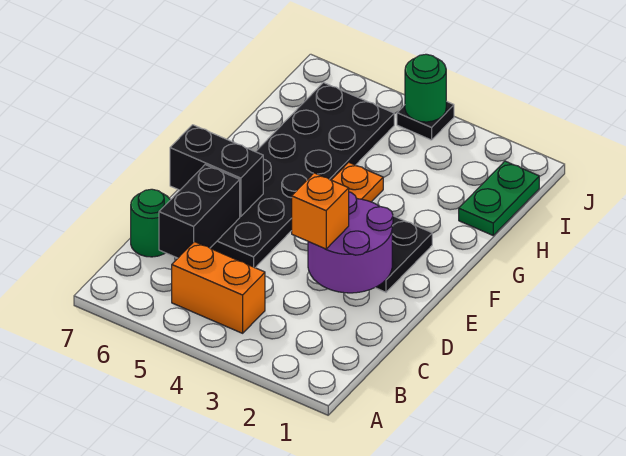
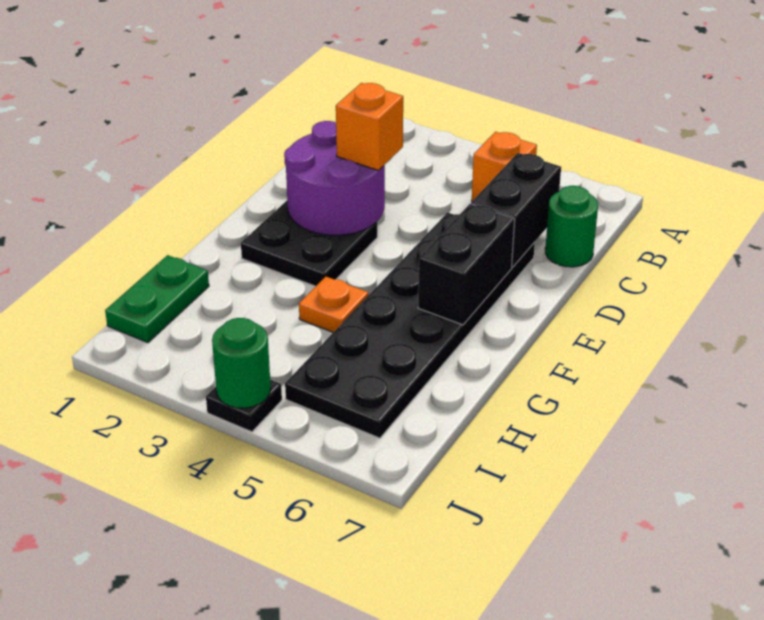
orange 1x2 brick [172,242,265,333] -> orange 1x1 brick [472,132,537,201]
black 1x2 brick [170,125,263,217] -> black 1x2 brick turned to [418,204,515,325]

